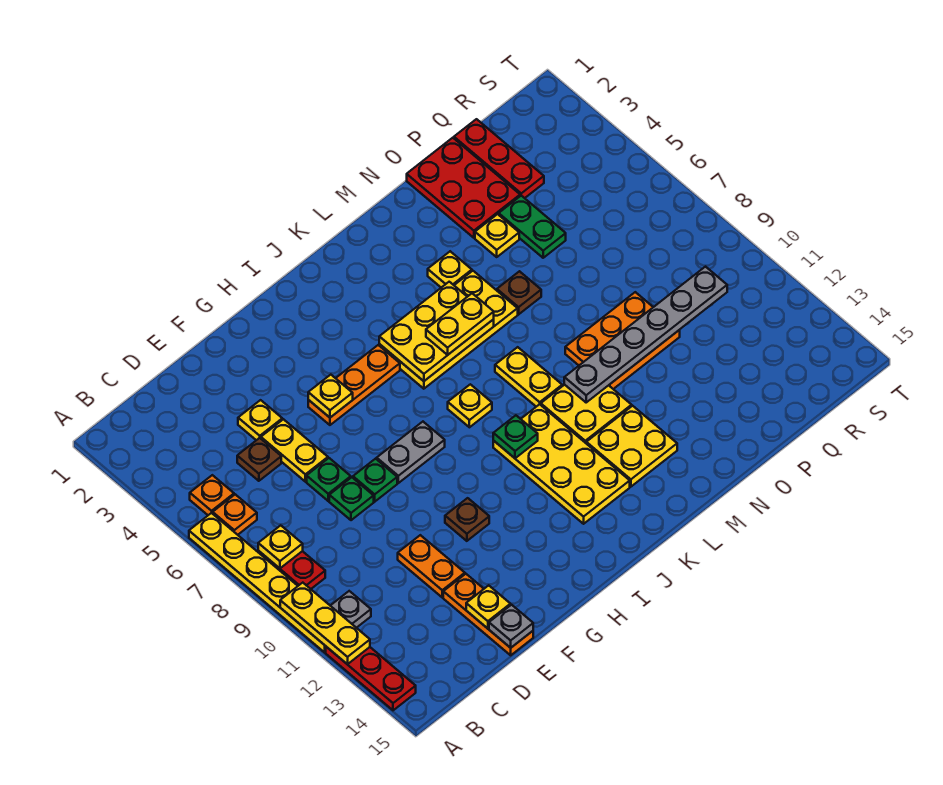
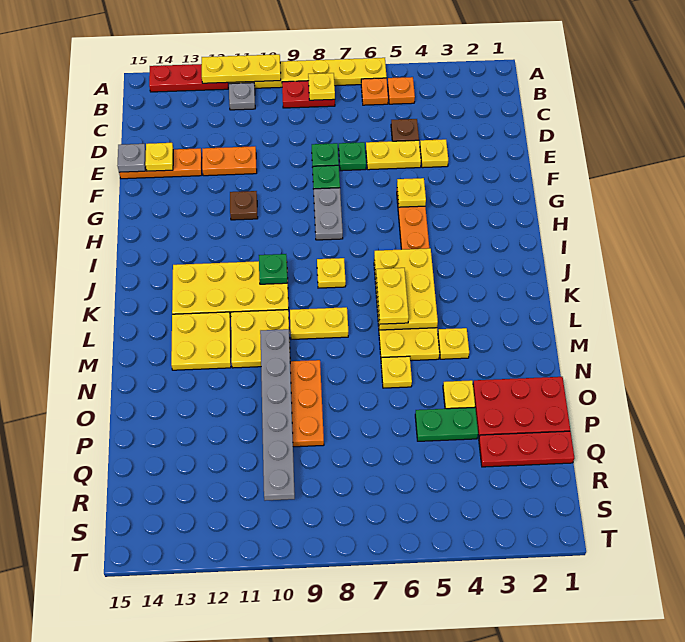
brown 1x1 plate [497,271,541,314] -> yellow 1x1 plate [381,356,412,388]

